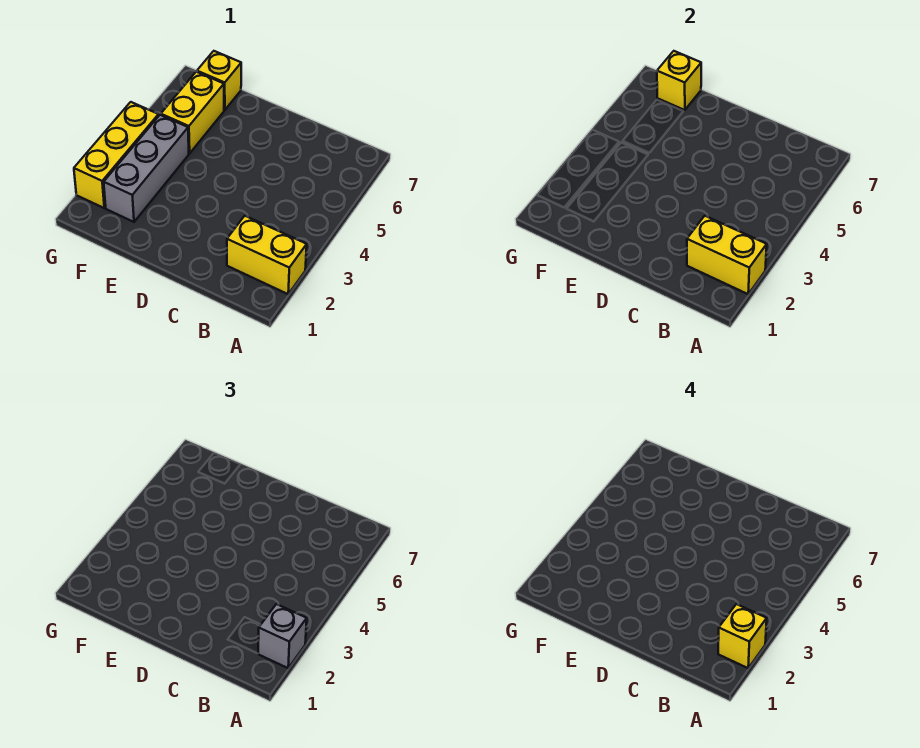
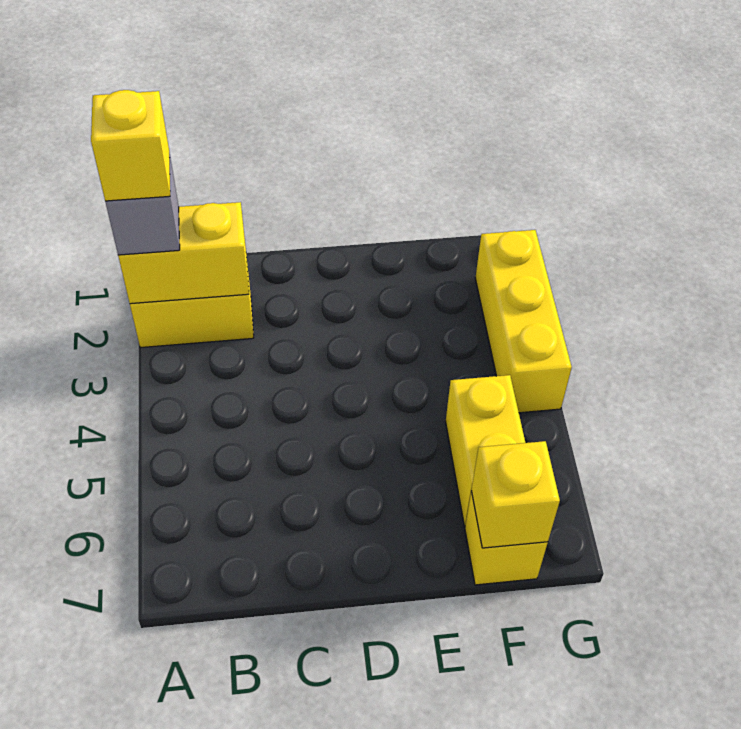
grey 1x3 brick [104,115,189,222] -> none

